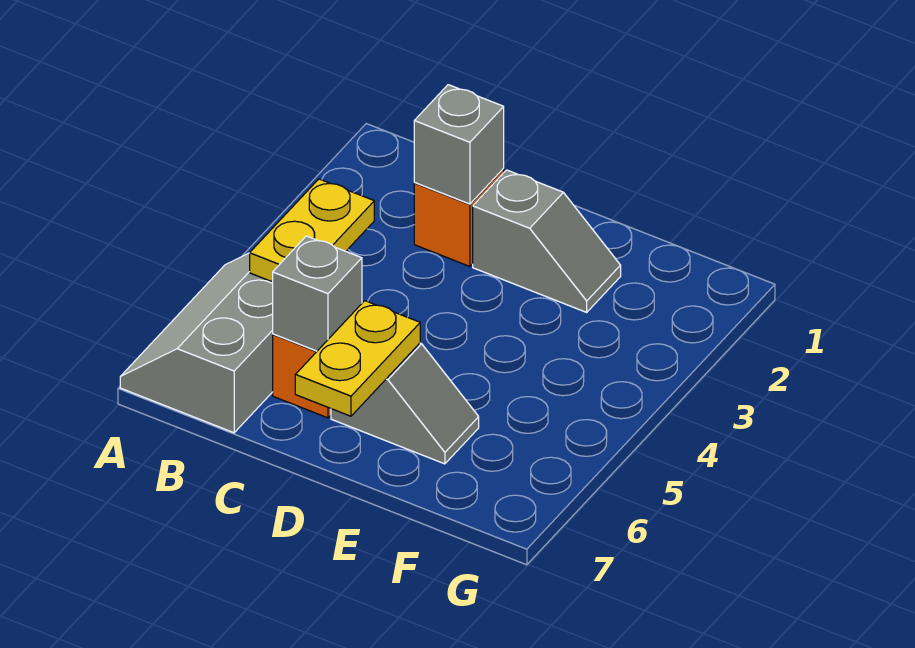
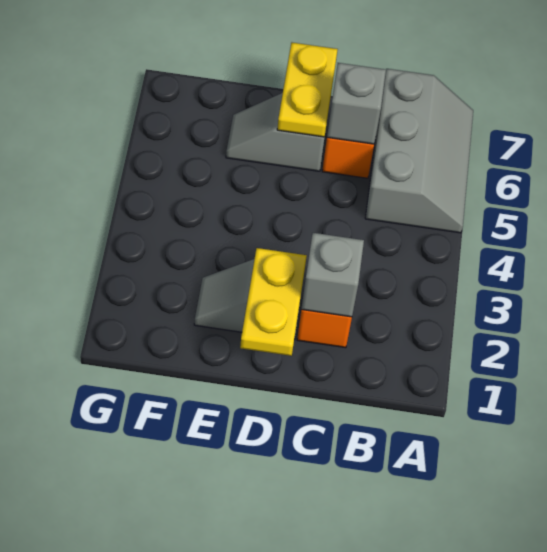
yellow 1x2 plate [250,179,374,282] -> yellow 1x2 plate moved to [240,248,307,356]

